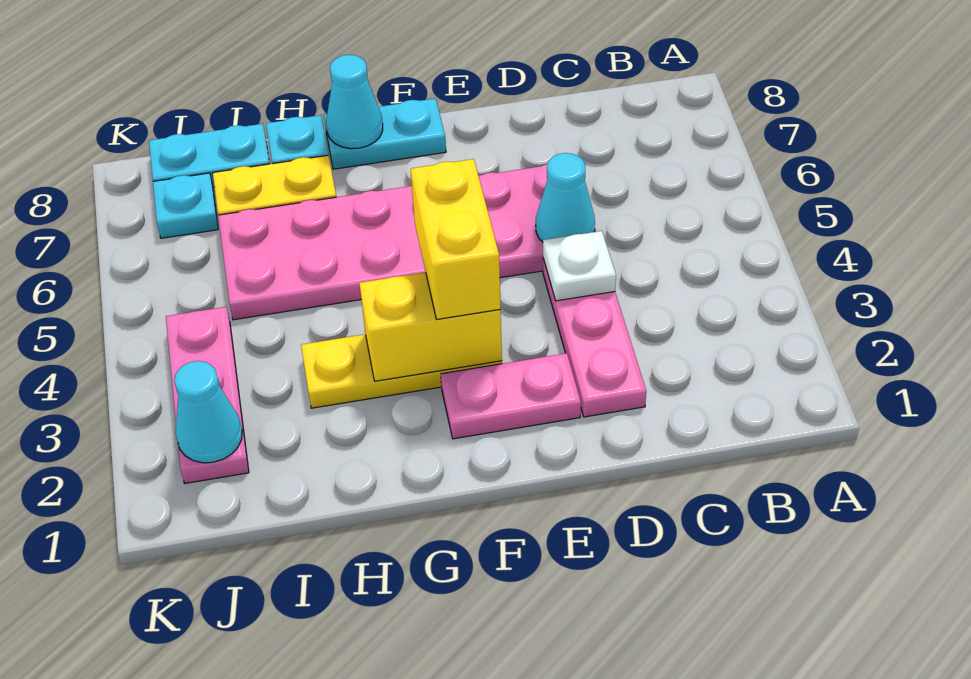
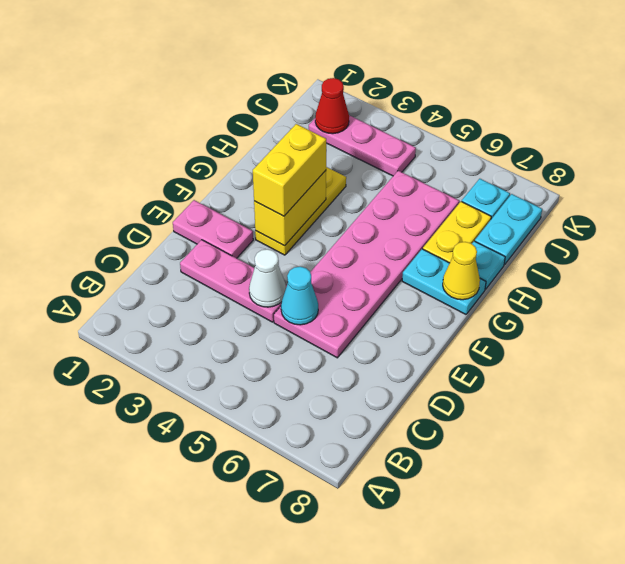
white 1x1 plate [543,231,616,301] -> white 1x1 cone [249,249,286,307]
pink 1x2 plate [441,353,581,439] -> pink 1x2 plate turned to [173,200,253,258]
yellow 1x2 brick [411,159,501,319] -> yellow 1x2 brick turned to [253,124,326,216]
cyan 1x2 plate [324,98,446,169] -> cyan 1x2 plate turned to [402,249,486,314]
cyan 1x1 cone [326,55,383,149] -> yellow 1x1 cone [443,242,480,300]
cyan 1x1 cone [174,361,242,463] -> red 1x1 cone [315,78,349,134]

